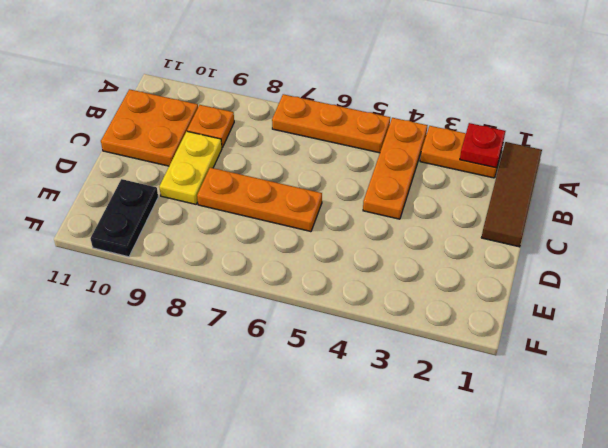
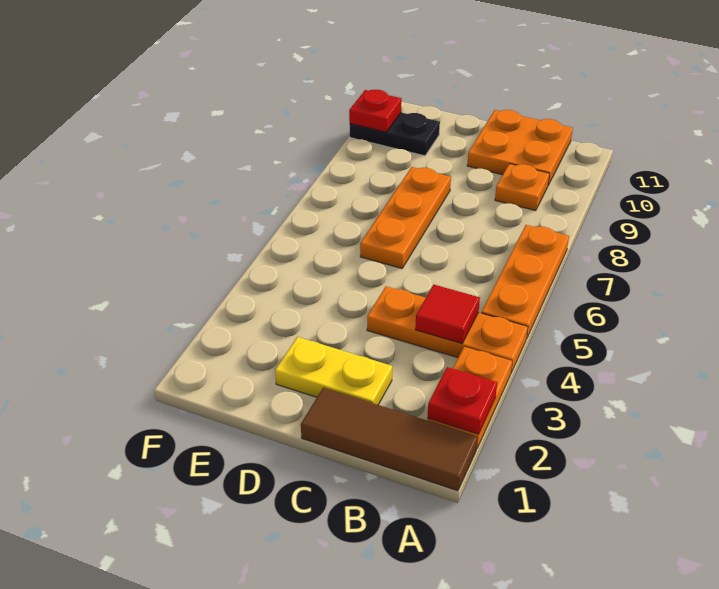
none -> red 1x1 tile [415,285,480,344]
yellow 1x2 plate [159,131,222,204] -> yellow 1x2 plate moved to [275,337,392,405]
none -> red 1x1 plate [349,90,402,132]

